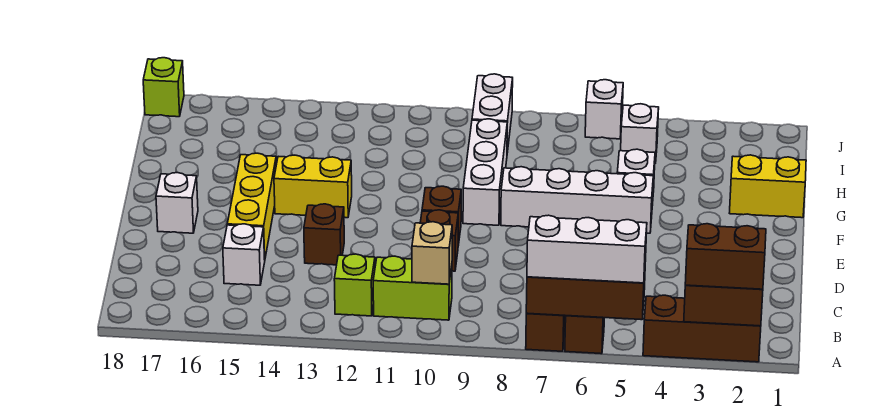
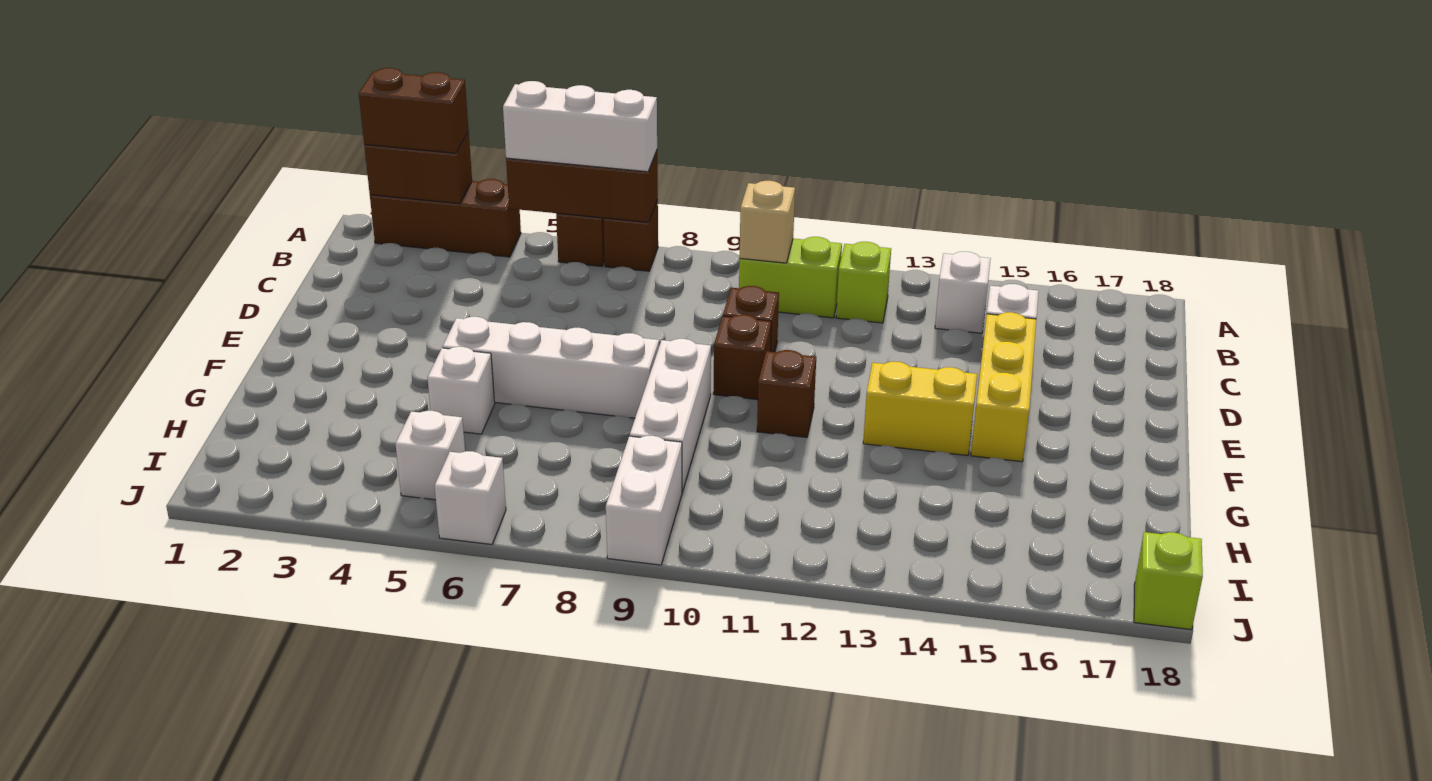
brown 1x1 brick [304,204,344,265] -> brown 1x1 brick moved to [757,350,816,437]
white 1x1 brick [156,173,198,233] -> white 1x1 brick moved to [935,252,991,333]
yellow 1x2 brick [730,155,806,218] -> none

